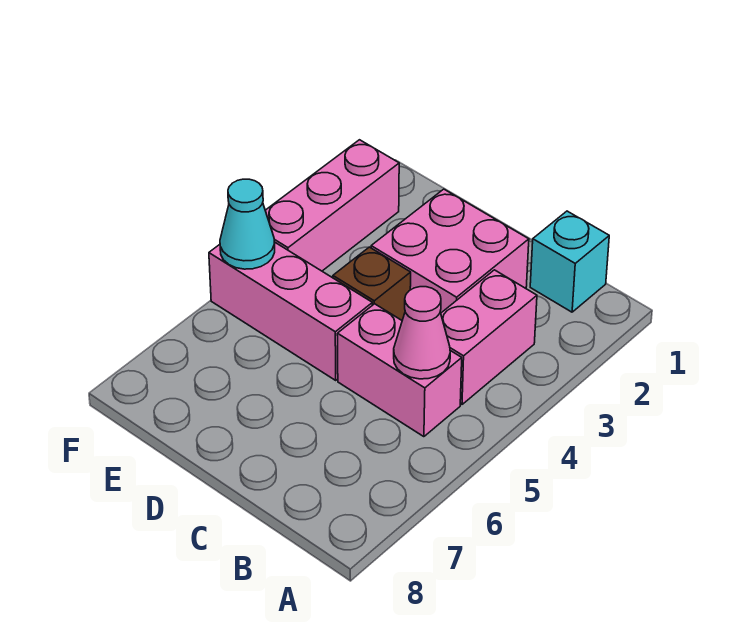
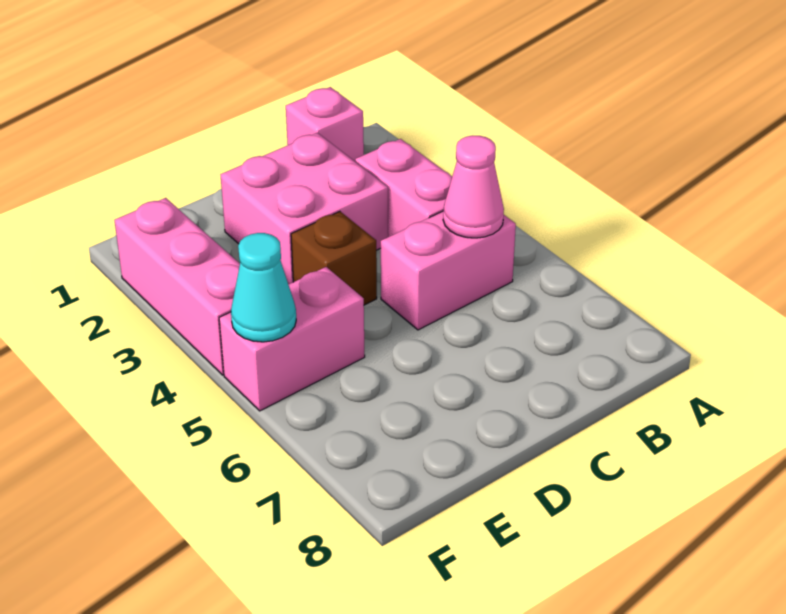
cyan 1x1 brick [530,211,609,312] -> pink 1x1 brick [286,87,364,161]
pink 1x3 brick [209,242,372,380] -> pink 1x2 brick [219,267,365,411]

